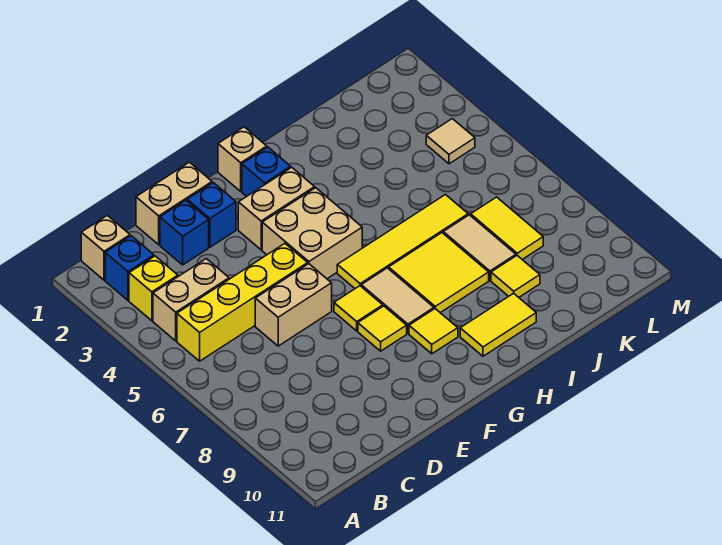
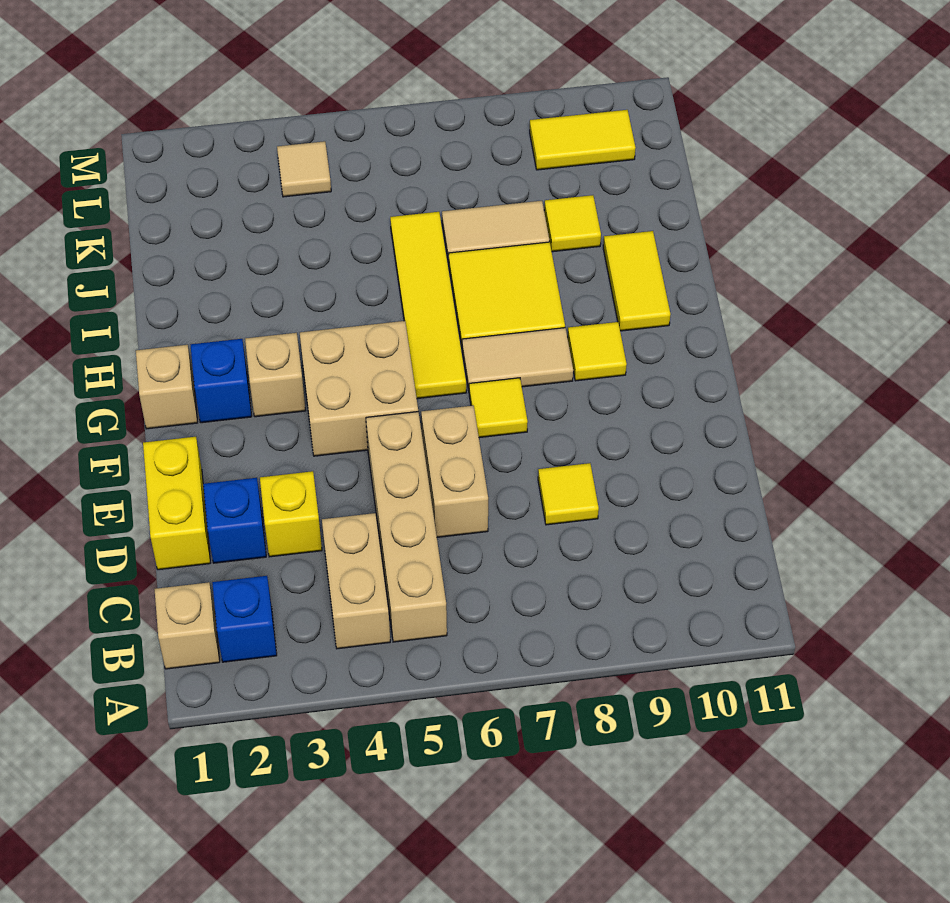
yellow 1x1 brick [129,256,178,321] -> yellow 1x1 brick moved to [260,471,322,557]
yellow 1x4 brick [177,244,308,361] -> tan 1x4 brick [366,412,447,642]
tan 1x2 brick [136,162,212,245] -> yellow 1x2 brick [143,437,210,570]
blue 1x1 brick [187,183,236,247] -> none
tan 1x2 brick [238,167,315,250] -> tan 1x1 brick [245,333,306,417]
yellow 1x1 tile [358,306,407,351] -> yellow 1x1 tile moved to [538,463,599,525]
yellow 1x2 tile [471,197,543,259] -> yellow 1x2 tile moved to [530,110,636,170]

